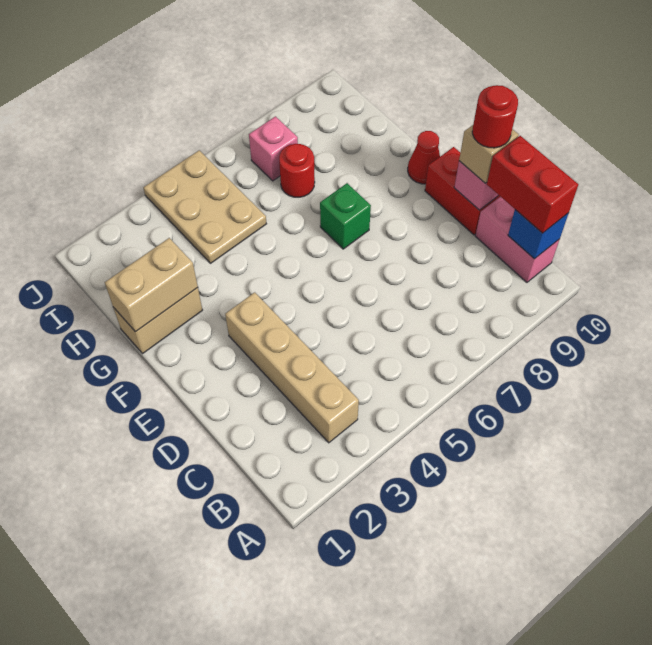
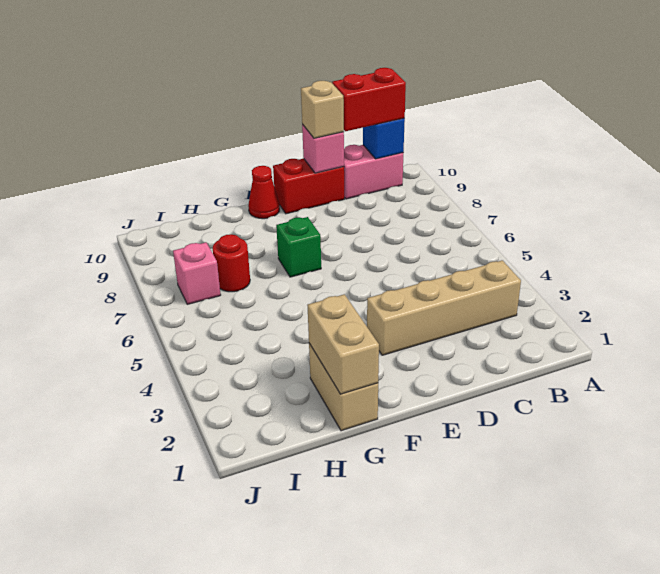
red 1x1 round brick [472,85,518,148] -> none
tan 2x3 plate [143,150,266,263] -> none

